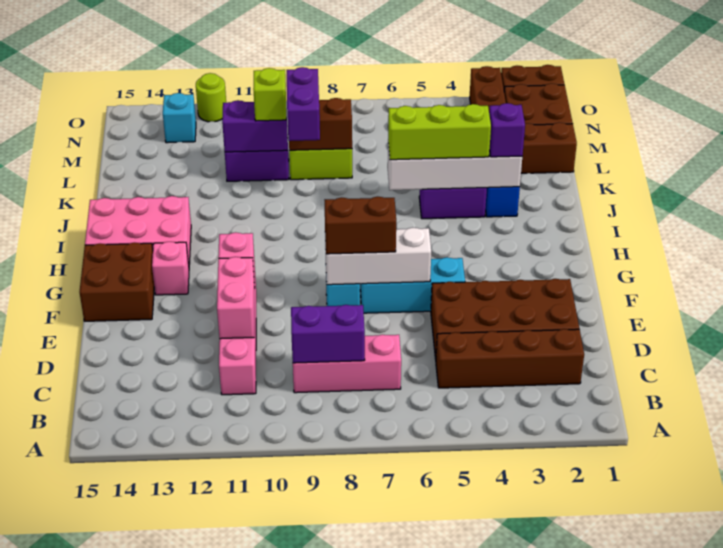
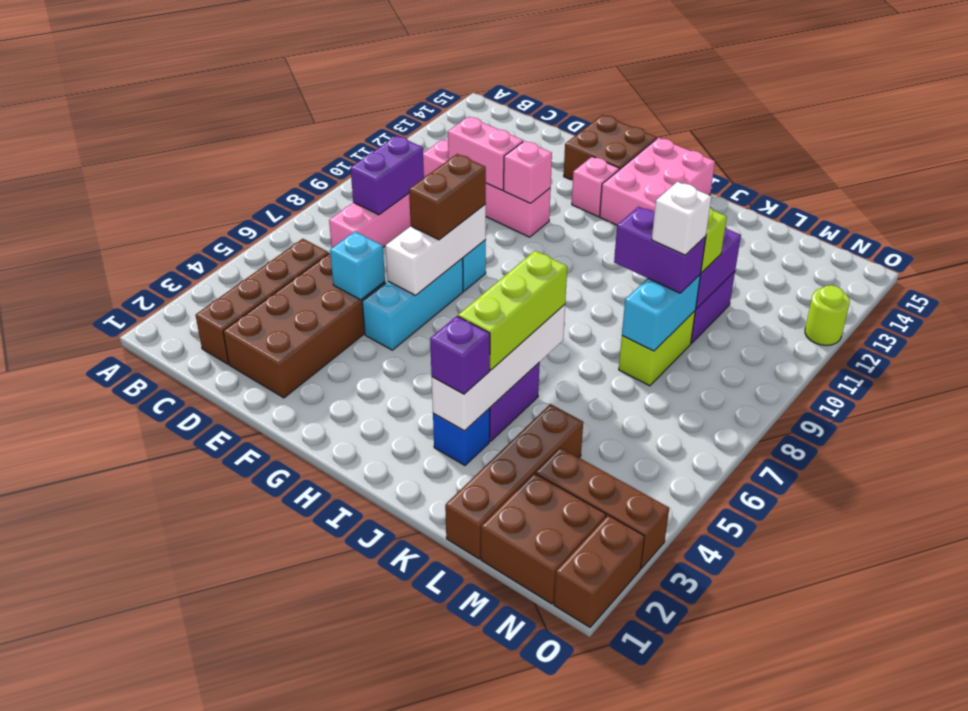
brown 1x2 brick [289,98,352,150] -> cyan 1x2 brick [622,275,700,351]
none -> white 1x1 brick [652,182,711,255]
cyan 1x1 brick [163,93,196,143] -> cyan 1x1 brick moved to [330,232,385,300]

